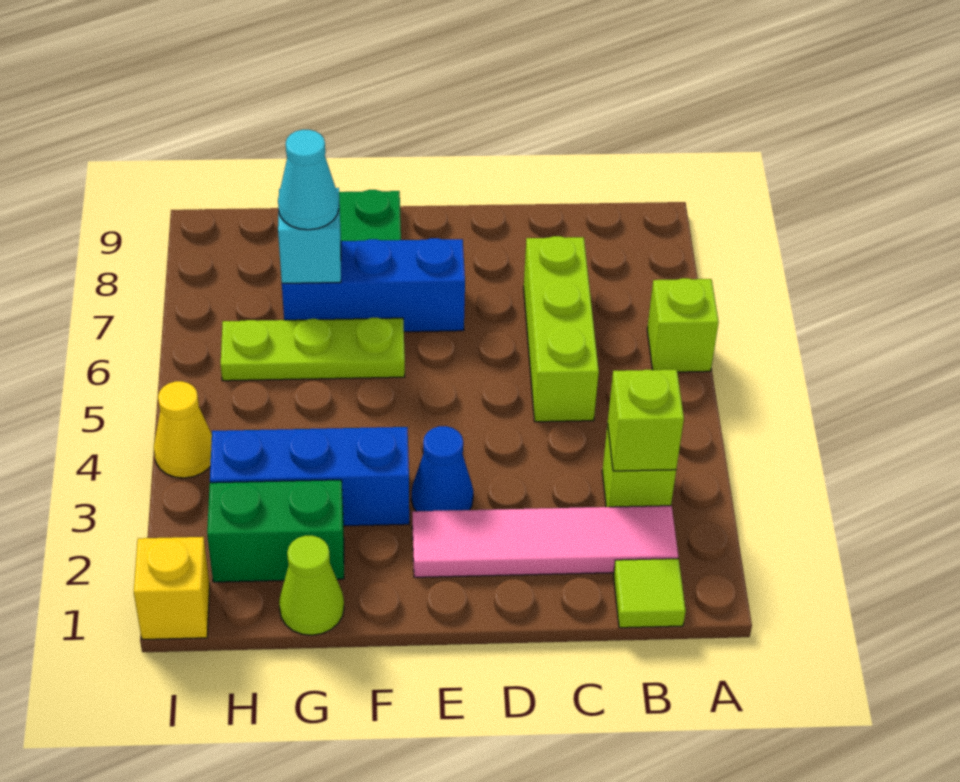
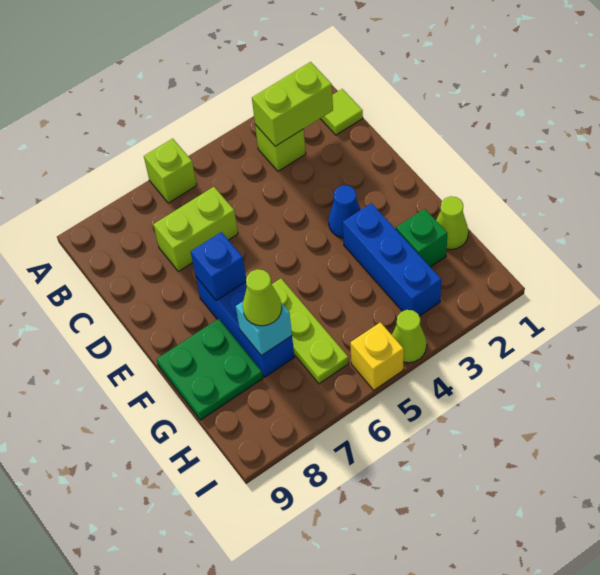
pink 1x4 tile [412,506,678,577] -> none
lime 1x1 brick [608,370,684,471] -> lime 1x2 brick [252,62,333,146]
lime 1x3 brick [524,236,599,422] -> lime 1x2 brick [153,187,238,271]
none -> blue 1x1 brick [191,232,246,301]
green 1x2 brick [207,480,344,582] -> green 1x1 brick [396,209,447,267]
cyan 1x1 cone [278,130,339,230] -> lime 1x1 cone [243,269,282,326]
yellow 1x1 brick [134,537,210,640] -> yellow 1x1 brick moved to [350,322,404,390]
yellow 1x1 cone [154,381,212,478] -> lime 1x1 cone [392,310,427,363]

